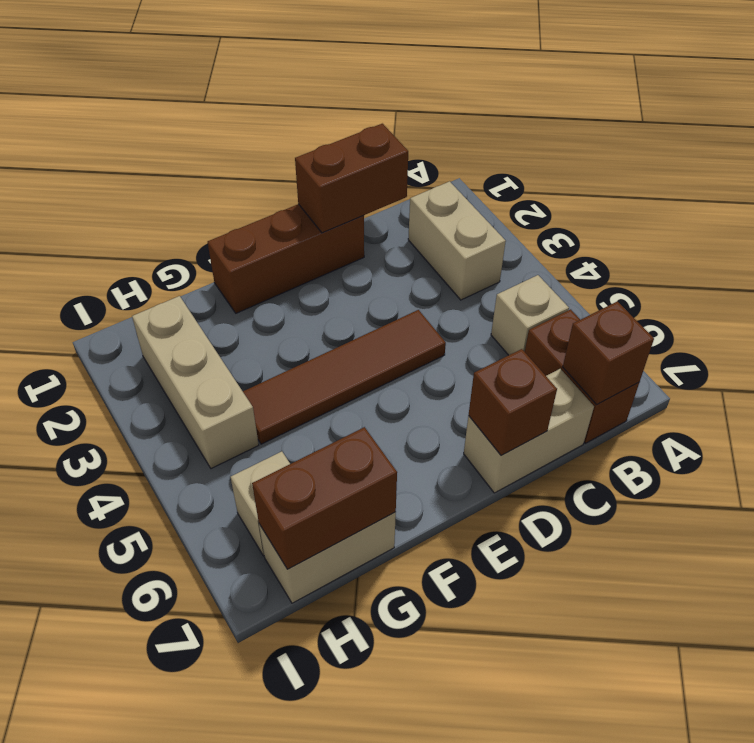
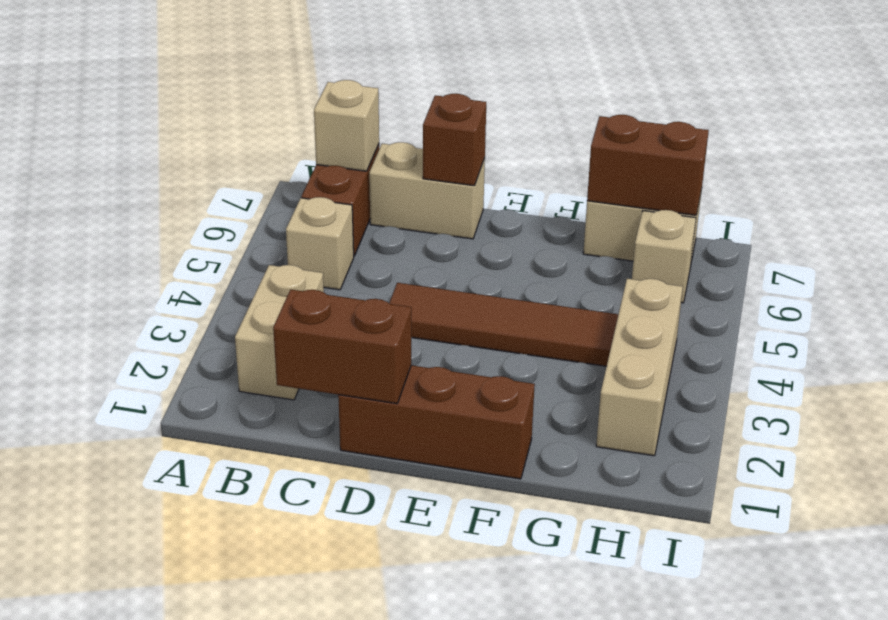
brown 1x1 brick [563,301,654,404] -> tan 1x1 brick [314,80,379,171]

